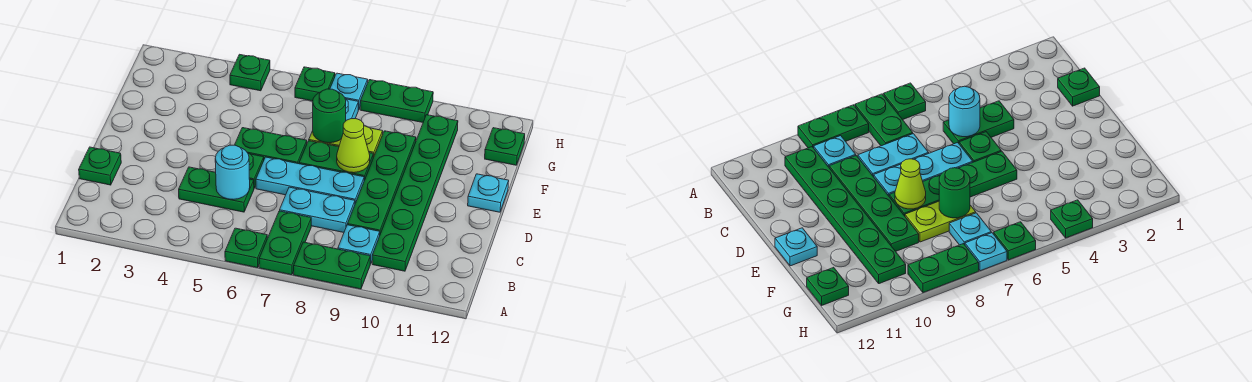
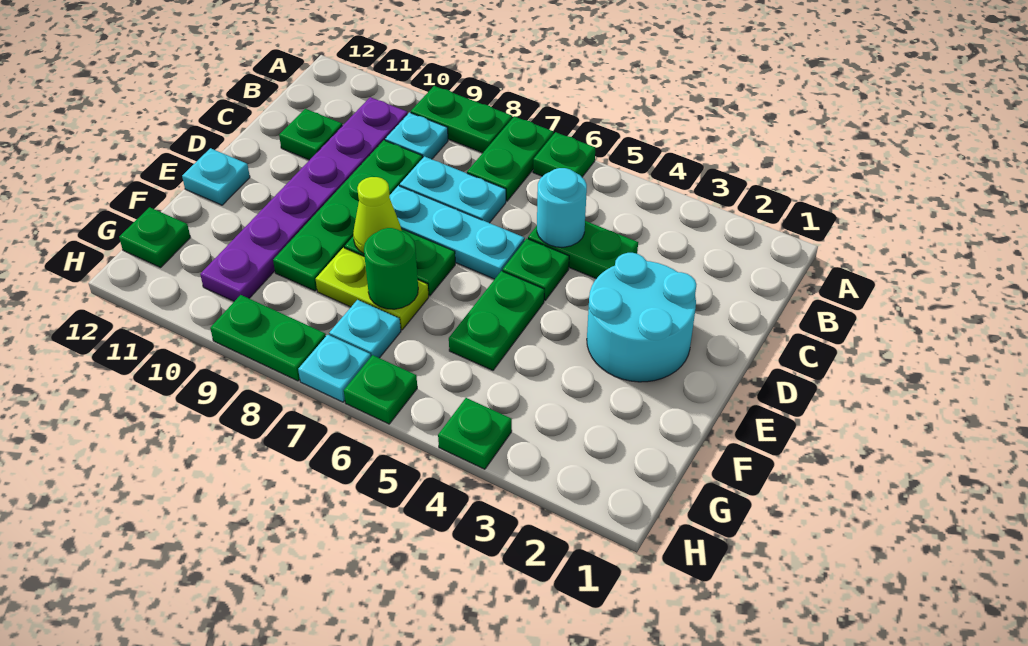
green 1x6 plate [372,115,458,271] -> purple 1x6 plate [200,97,408,301]
green 1x1 plate [79,147,121,185] -> green 1x1 plate moved to [279,109,342,160]
none -> cyan 2x2 round brick [587,253,696,382]
green 1x2 plate [235,128,307,164] -> green 1x2 plate turned to [449,271,544,370]

